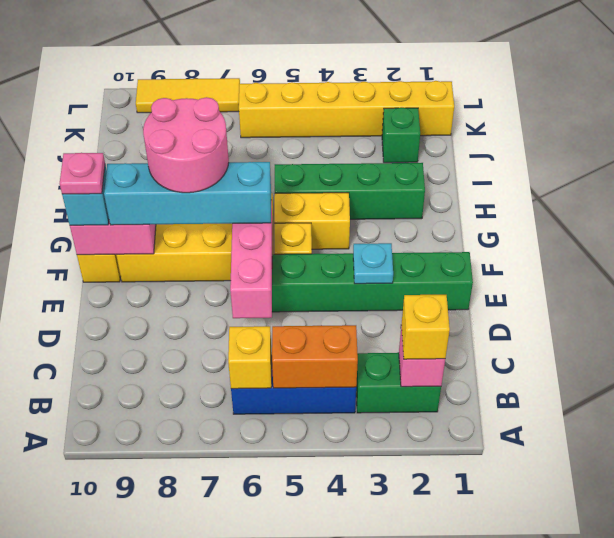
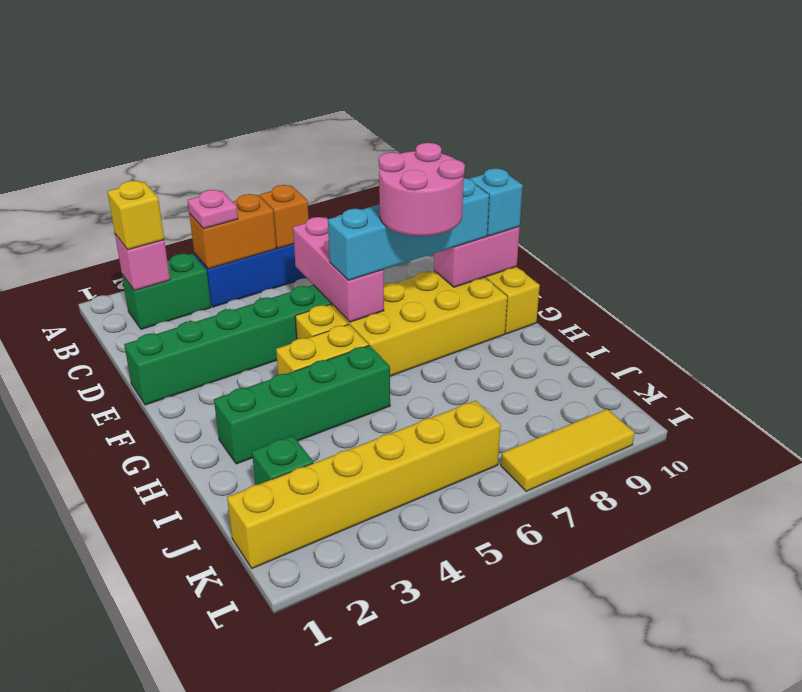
yellow 1x1 brick [228,326,272,389] -> orange 1x1 brick [260,185,309,248]
cyan 1x1 plate [353,243,393,284] -> none
pink 1x1 plate [60,153,105,194] -> pink 1x1 plate moved to [188,190,238,229]

